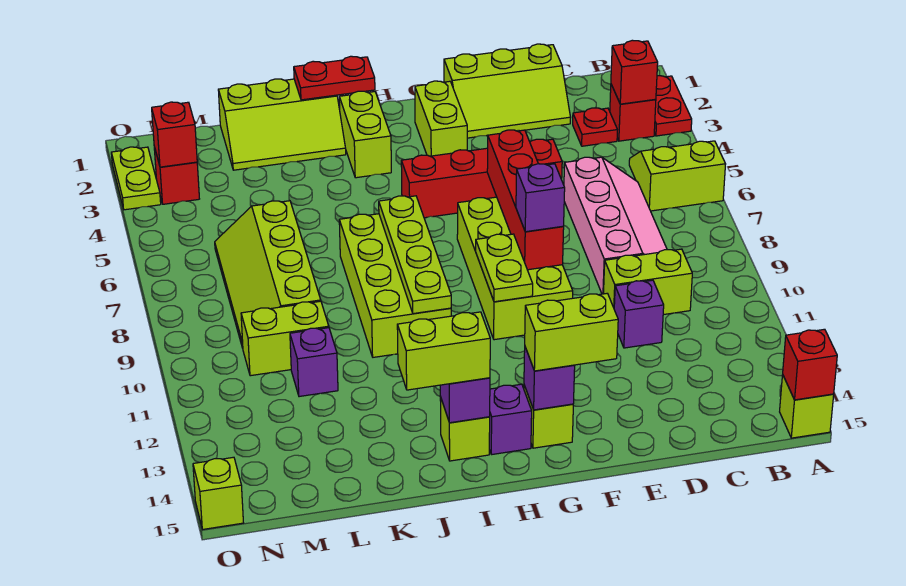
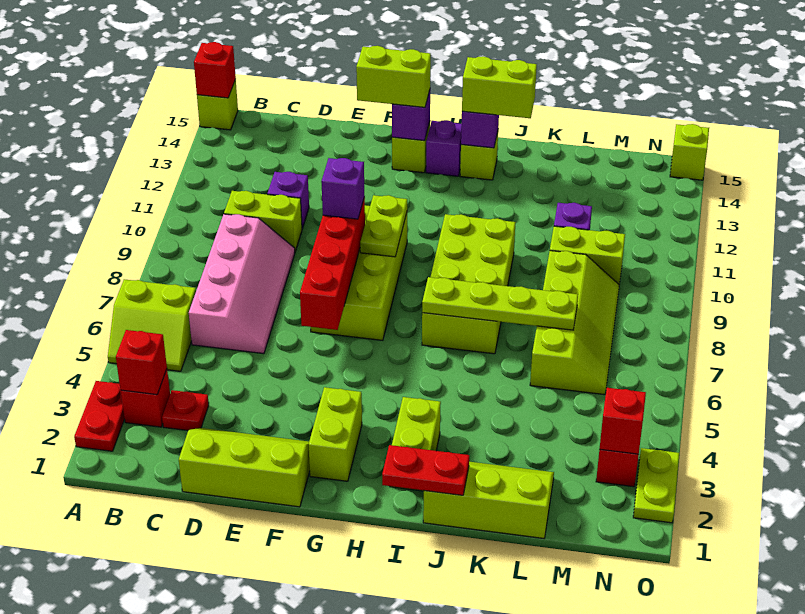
pink 2x4 slope [564,157,667,294] -> pink 2x4 slope turned to [189,214,295,354]
red 1x4 brick [401,139,562,218] -> none
lime 1x4 plate [379,196,451,314] -> lime 1x4 plate turned to [422,277,578,330]

